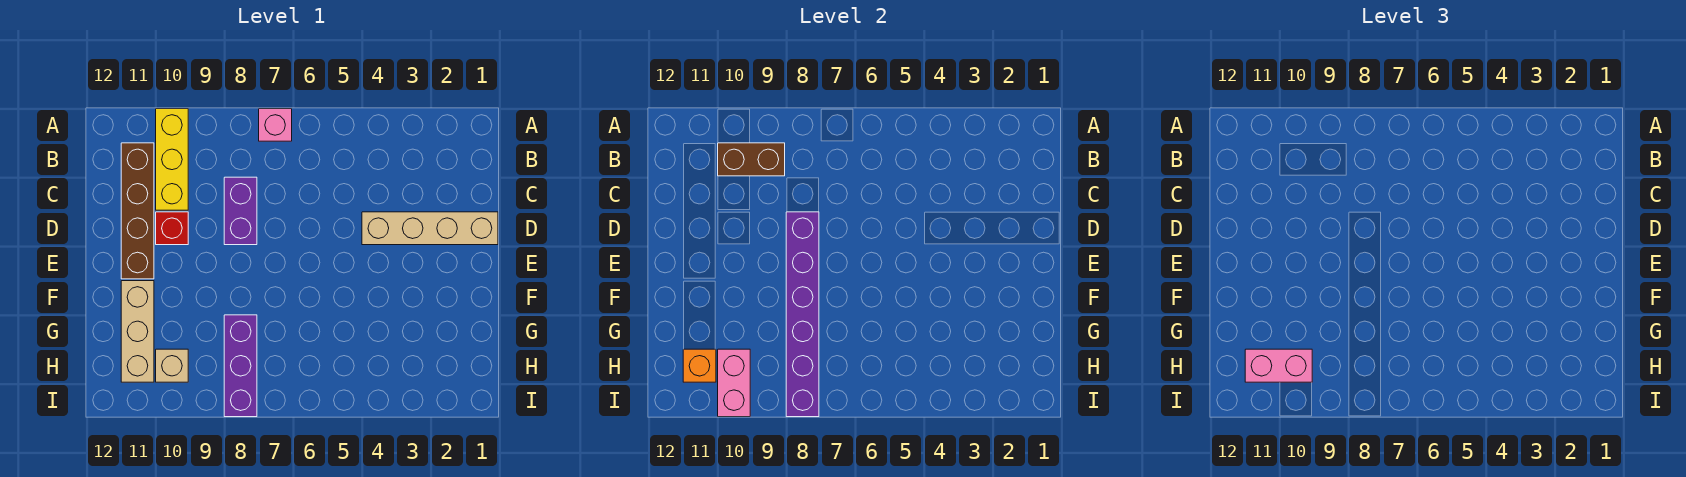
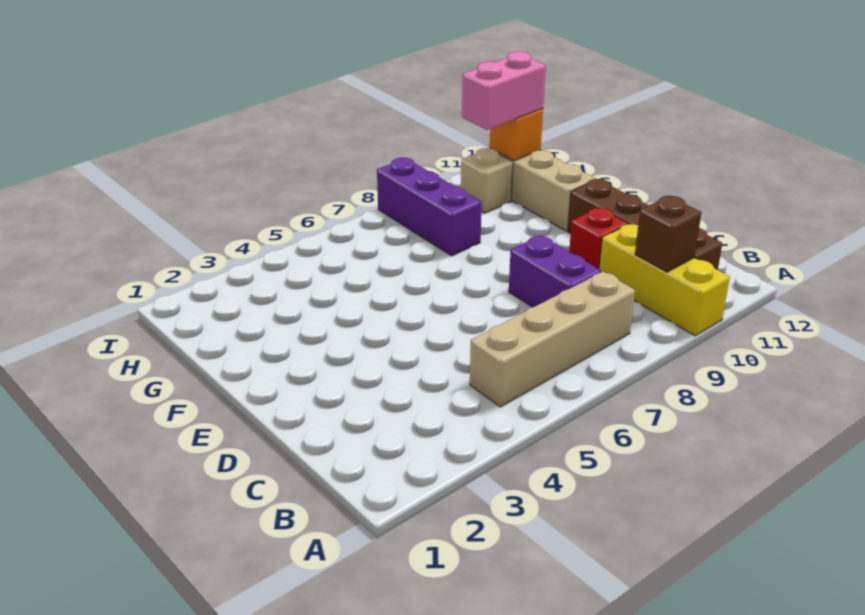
pink 1x1 brick [259,109,292,141] -> none
brown 1x2 brick [718,143,785,176] -> brown 1x1 brick [635,196,702,272]
tan 1x4 brick [362,212,498,245] -> tan 1x4 brick moved to [470,272,635,407]
purple 1x6 brick [786,212,819,417] -> none
pink 1x2 brick [718,349,750,417] -> none

